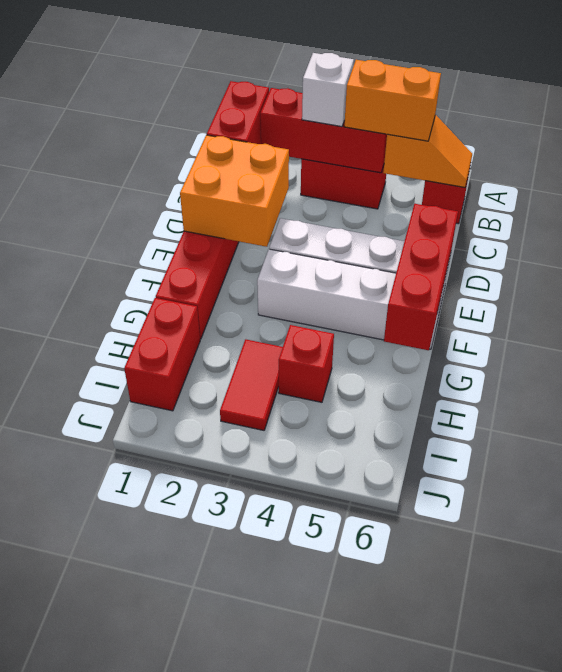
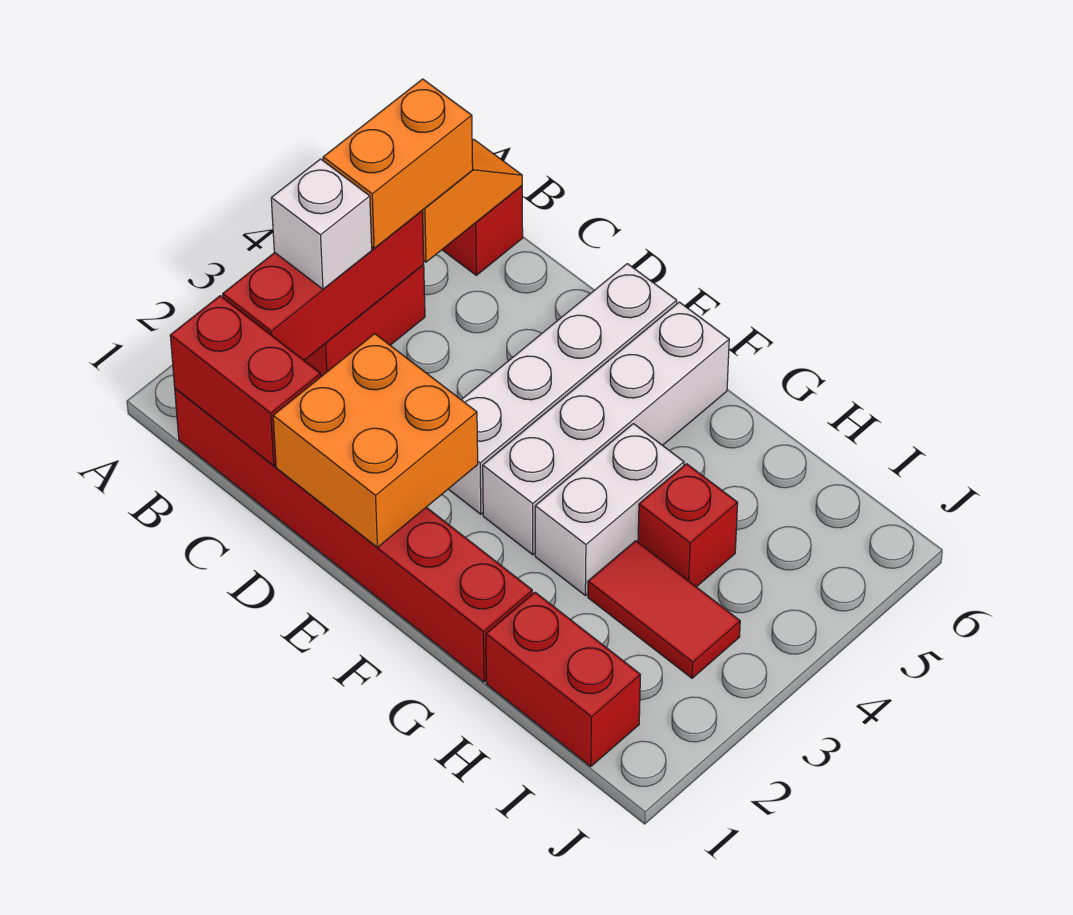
red 1x3 brick [384,204,458,350] -> none
none -> white 1x2 brick [535,424,684,595]

